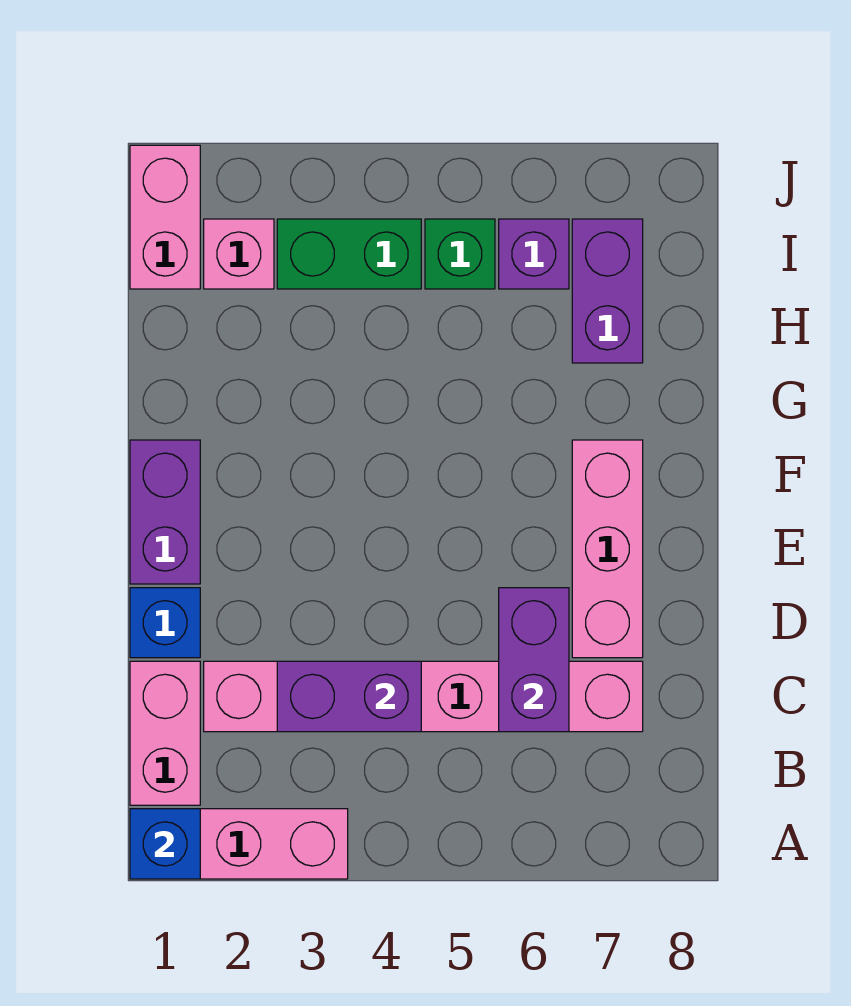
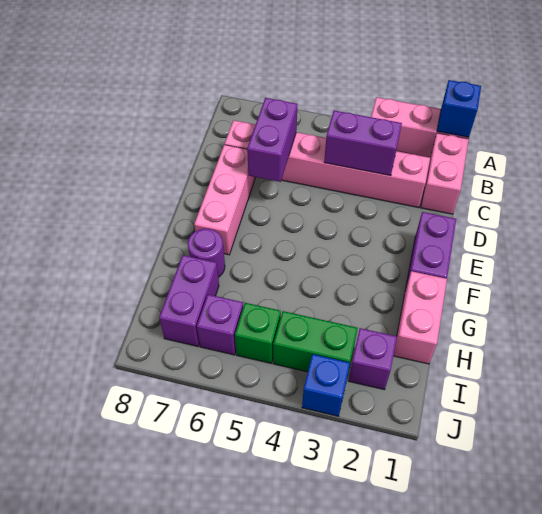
blue 1x1 brick [130,588,200,658] -> blue 1x1 brick moved to [302,354,350,416]
none -> purple 1x1 round brick [188,229,225,278]
pink 1x2 brick [130,145,200,289] -> pink 1x2 brick moved to [393,271,447,364]
pink 1x1 brick [204,219,274,289] -> purple 1x1 brick [349,328,397,390]

